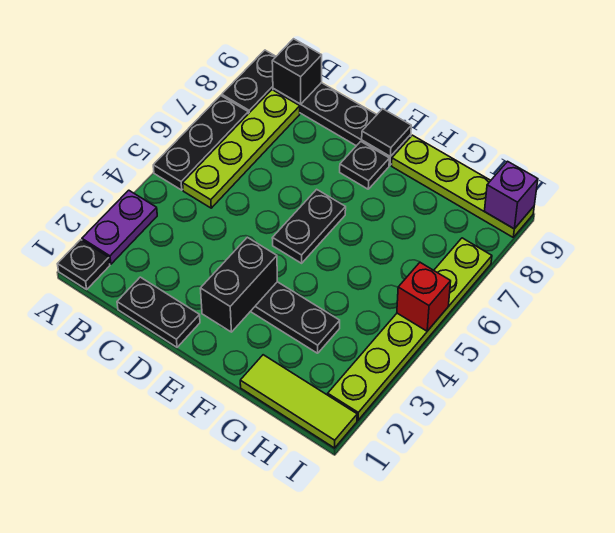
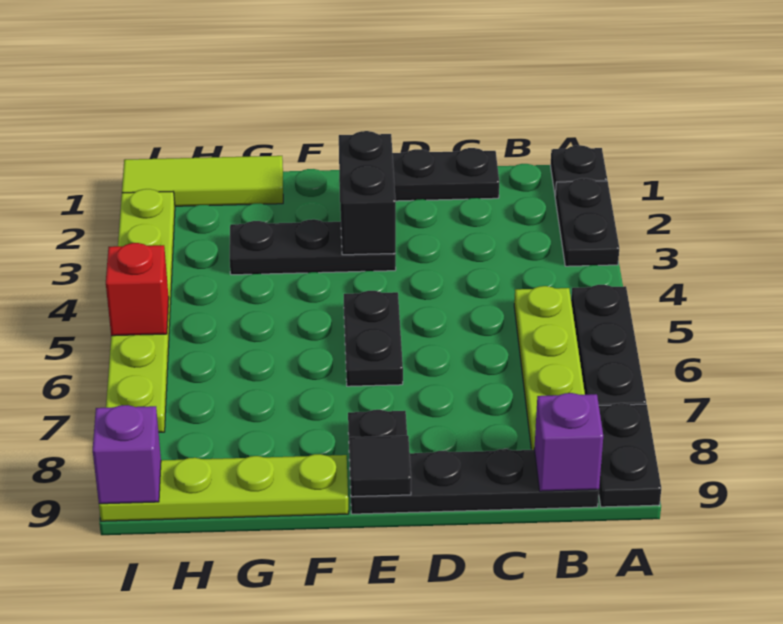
purple 1x2 plate [82,190,157,264] -> black 1x2 plate [555,178,619,266]
black 1x1 brick [272,39,322,104] -> purple 1x1 brick [534,393,603,491]

